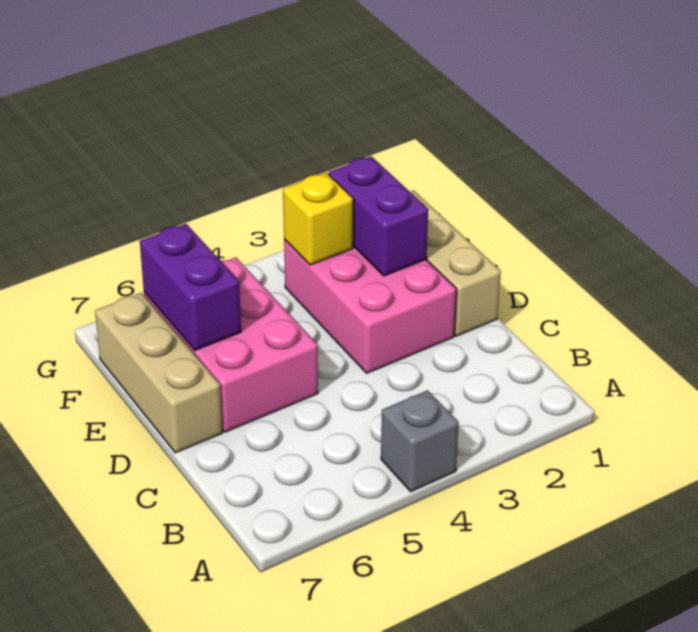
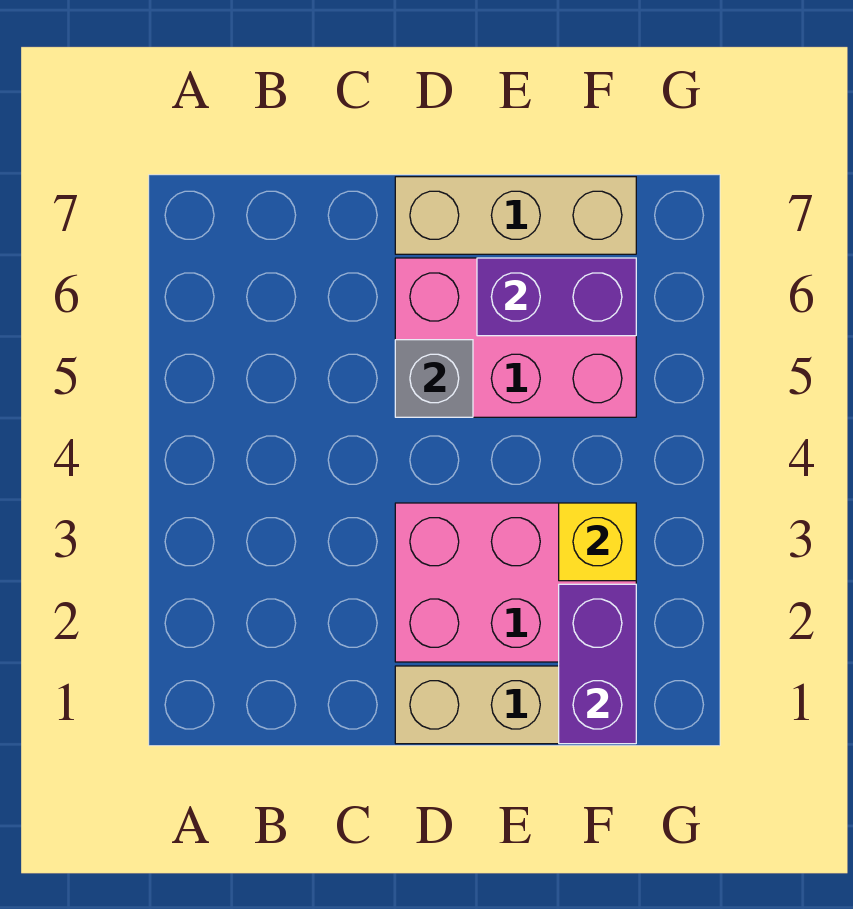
grey 1x1 brick [381,390,459,492] -> grey 1x1 brick moved to [395,340,473,417]
purple 1x2 brick [329,156,428,276] -> purple 1x2 brick turned to [559,584,636,744]

